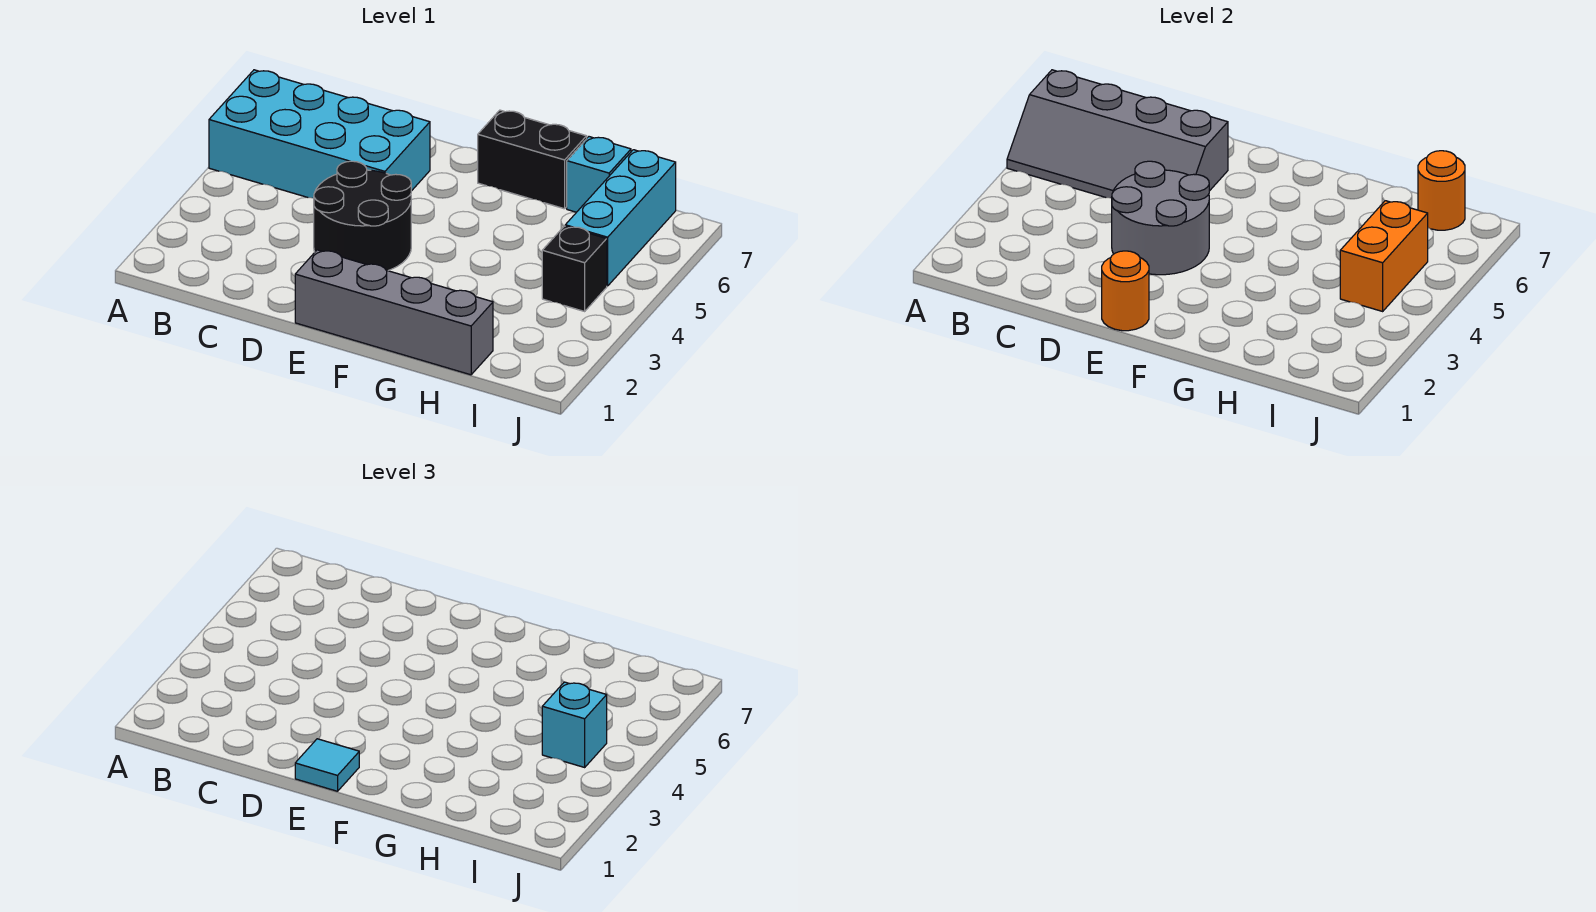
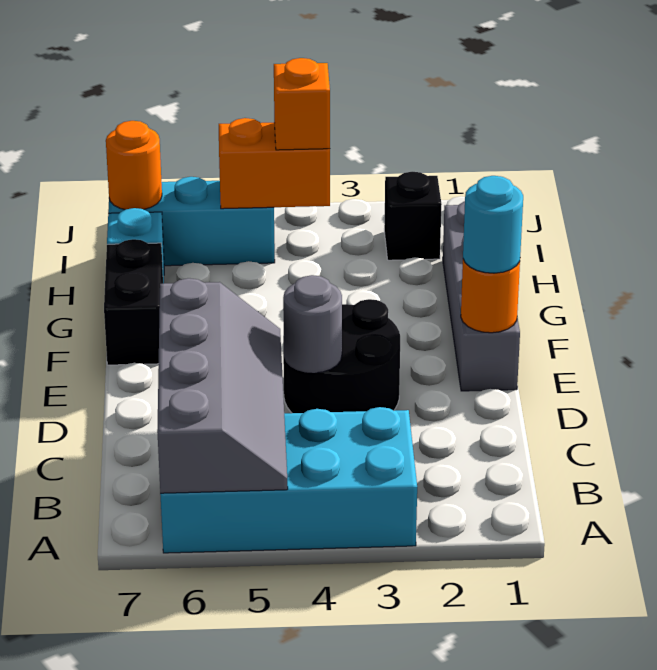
cyan 2x4 brick [209,70,430,198] -> cyan 2x4 brick turned to [160,407,417,553]
grey 2x2 round brick [1112,161,1209,275] -> grey 1x1 round brick [283,275,342,373]
cyan 1x1 tile [295,739,359,791] -> cyan 1x1 round brick [463,176,523,273]
black 1x1 brick [542,226,607,311] -> black 1x1 brick moved to [384,172,442,260]
cyan 1x1 brick [542,682,607,767] -> orange 1x1 brick [274,58,330,150]

